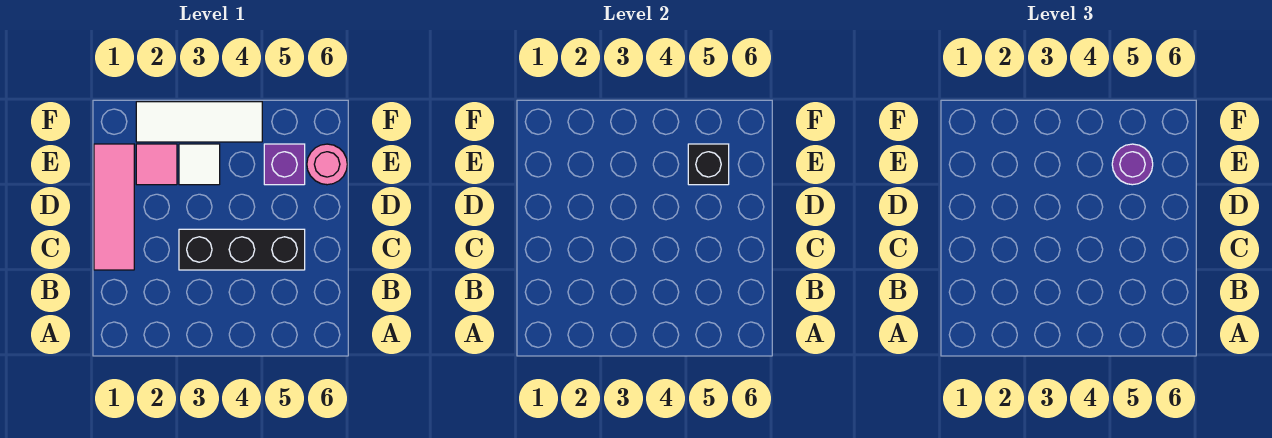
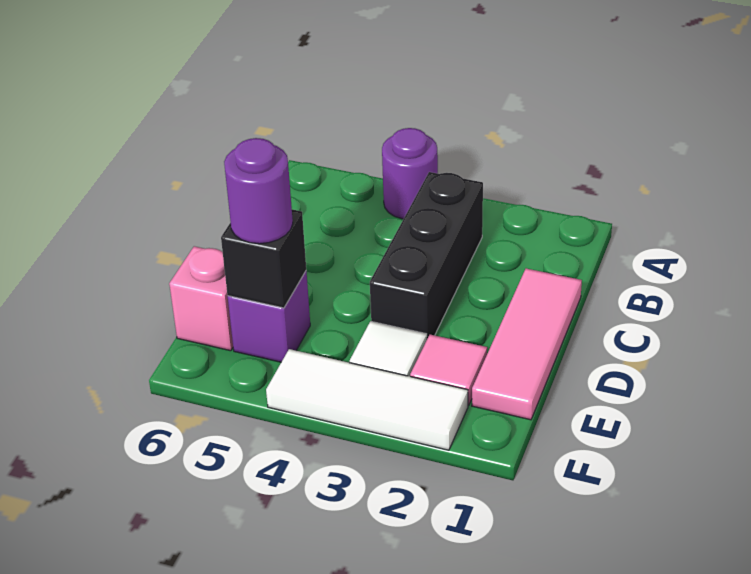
none -> purple 1x1 round brick [382,128,438,219]
black 1x3 brick [179,229,305,270] -> black 1x3 brick turned to [370,172,483,339]
pink 1x1 round brick [307,144,347,185] -> pink 1x1 brick [169,246,233,351]

